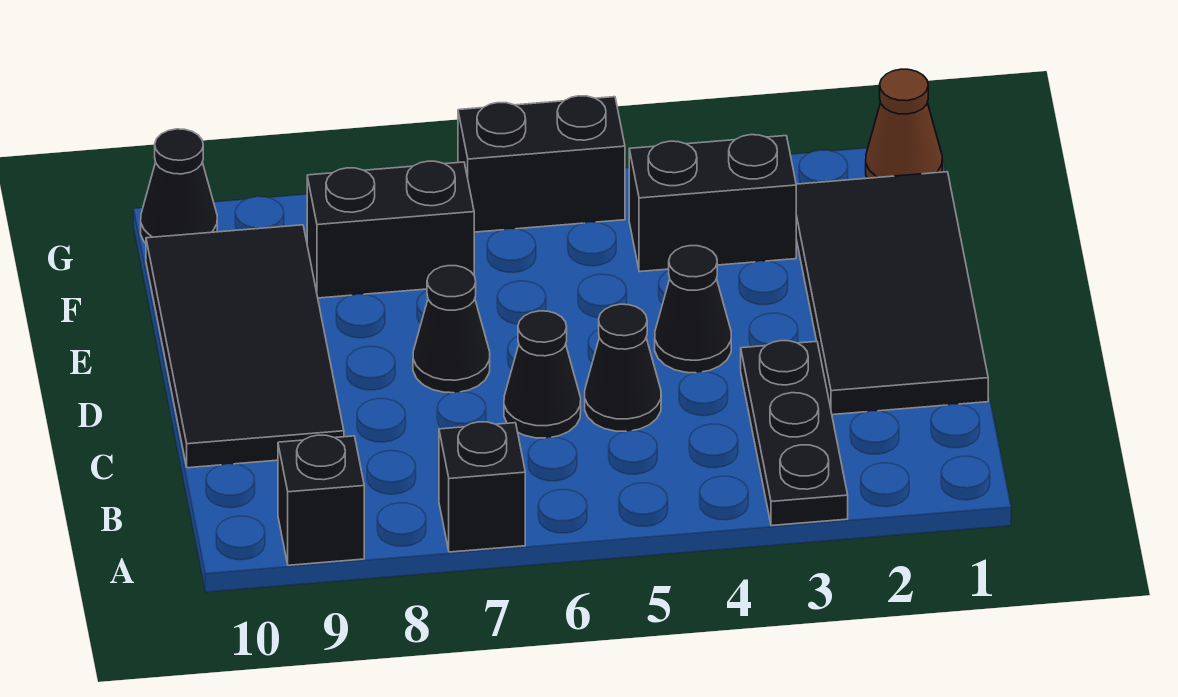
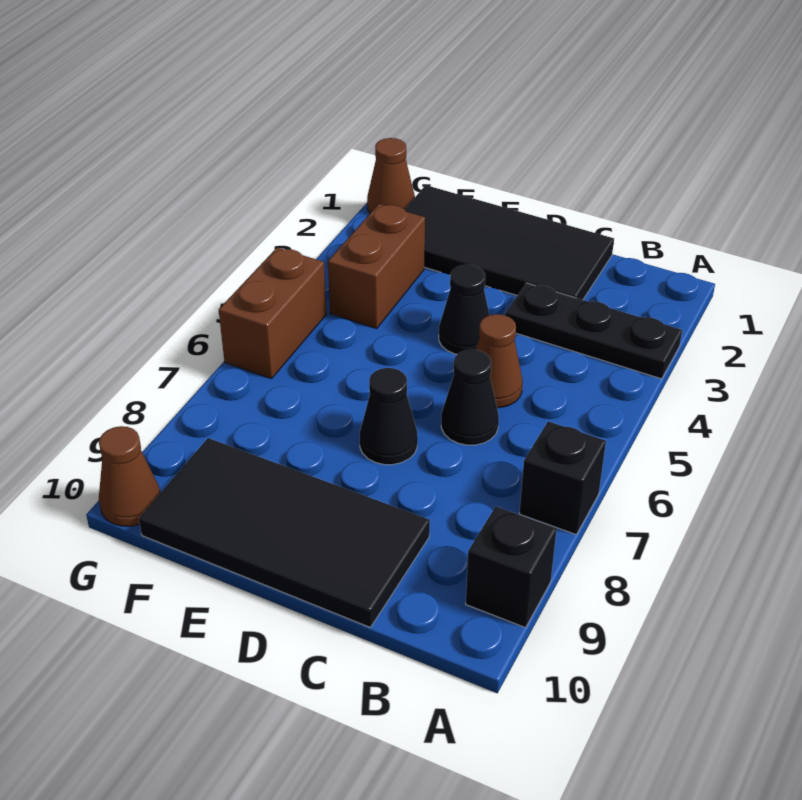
black 1x1 cone [585,304,661,431] -> brown 1x1 cone [476,314,523,408]
black 1x2 brick [629,135,796,272] -> brown 1x2 brick [328,204,425,329]
black 1x2 brick [307,161,474,298] -> none
black 1x2 brick [458,96,625,232] -> brown 1x2 brick [219,247,326,379]
black 1x1 cone [141,129,217,243] -> brown 1x1 cone [99,426,160,526]

